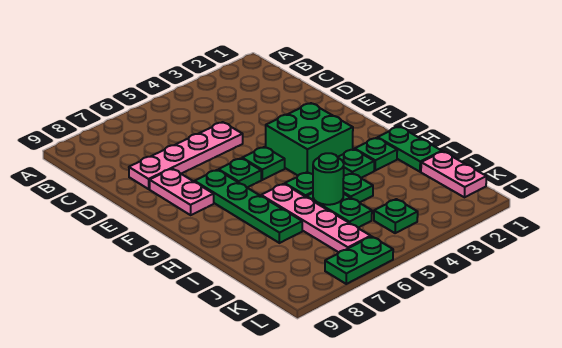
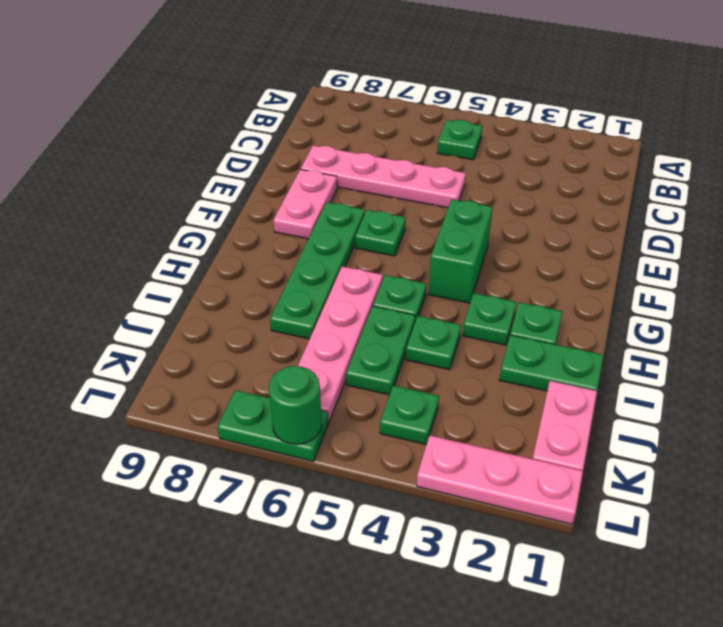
green 2x2 brick [266,103,353,175] -> green 1x2 brick [428,199,492,303]
green 1x1 plate [242,147,285,180] -> green 1x1 plate moved to [437,120,482,160]
green 1x2 plate [378,127,442,172] -> green 1x2 plate turned to [500,335,603,391]
green 1x1 round brick [313,153,344,205] -> green 1x1 round brick moved to [269,366,322,444]
none -> pink 1x3 plate [417,435,583,524]

